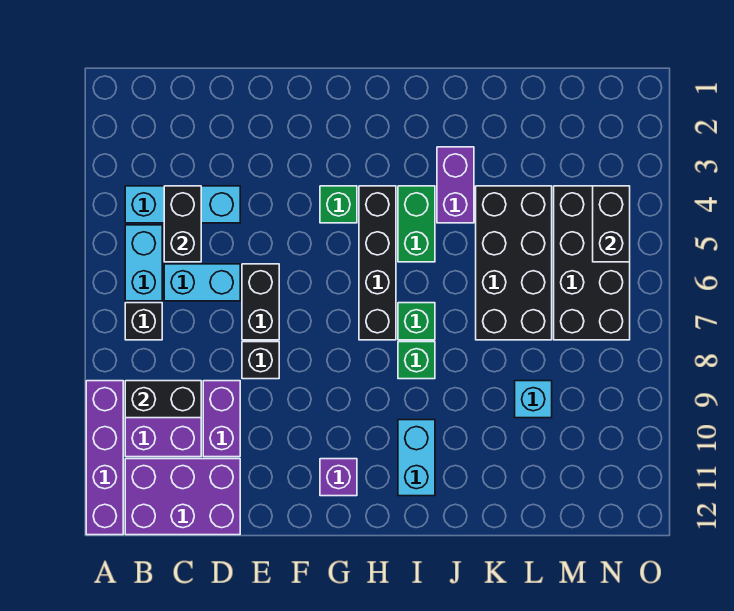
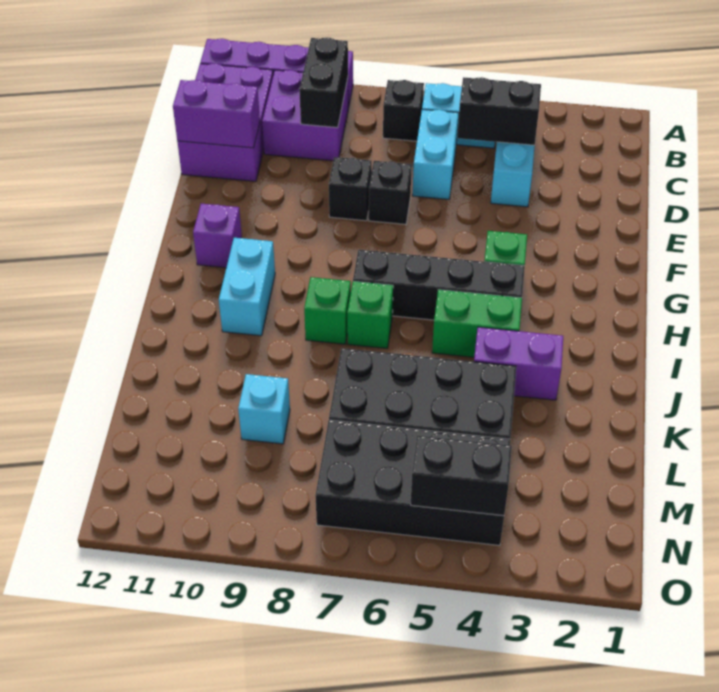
purple 1x2 brick [203,381,240,457] -> purple 1x2 brick moved to [173,80,260,148]
black 1x2 brick [242,264,279,340] -> black 1x1 brick [369,161,412,224]
cyan 1x2 brick [398,420,435,496] -> cyan 1x2 brick turned to [219,238,275,336]

